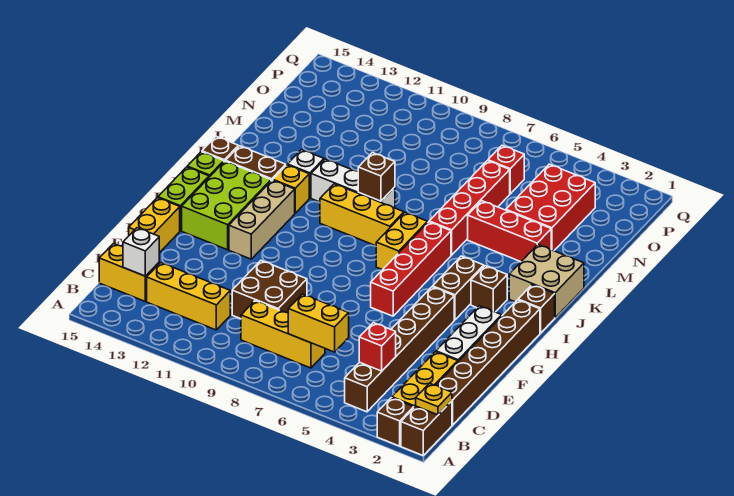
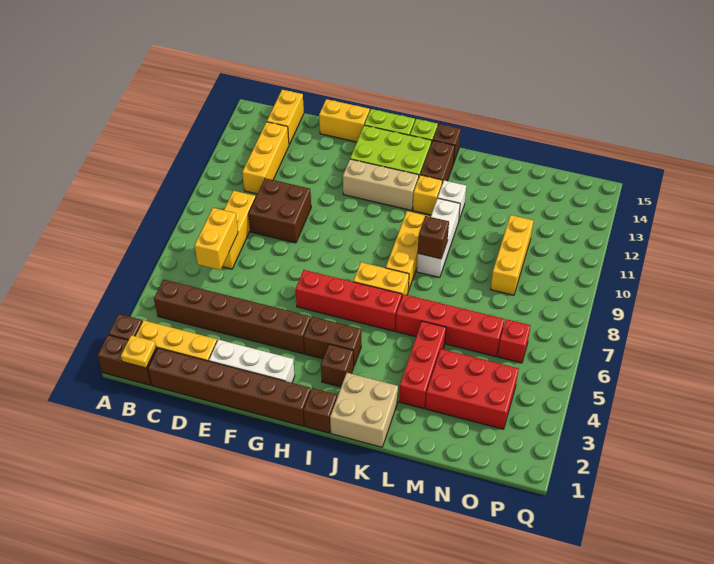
red 1x1 brick [359,323,396,371] -> none
white 1x1 brick [123,228,159,276] -> none
none -> yellow 1x3 brick [491,215,534,295]

